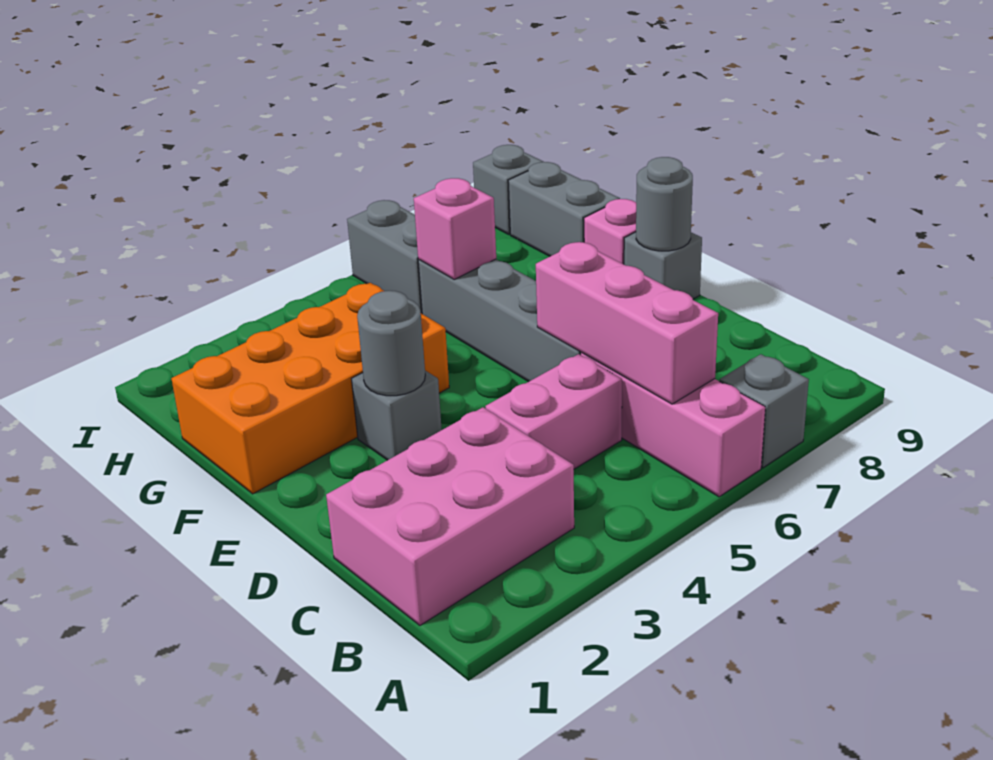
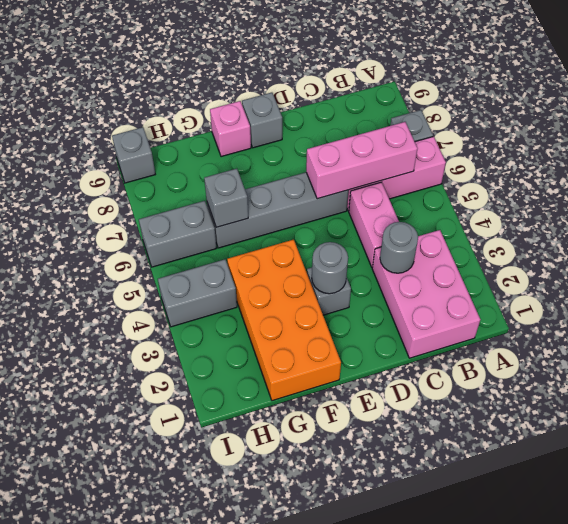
grey 1x1 round brick [636,157,693,251] -> grey 1x1 round brick moved to [380,222,418,273]
pink 1x1 brick [414,178,496,279] -> grey 1x1 brick [204,169,248,227]
grey 1x2 brick [508,162,620,256] -> grey 1x2 brick moved to [158,259,237,327]

